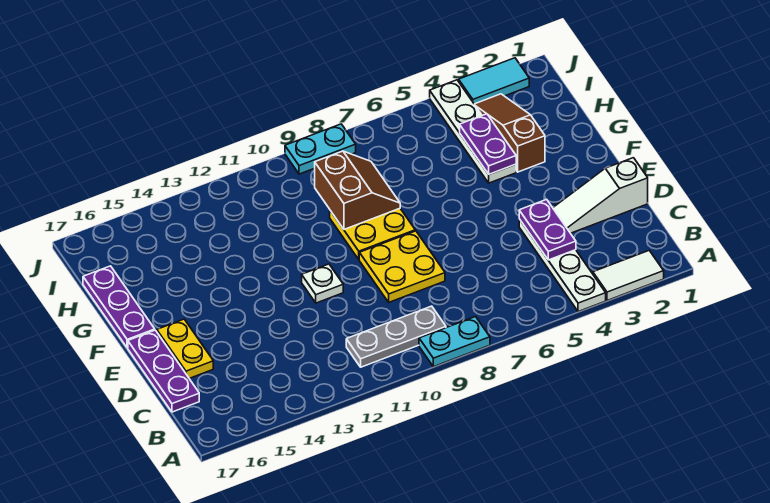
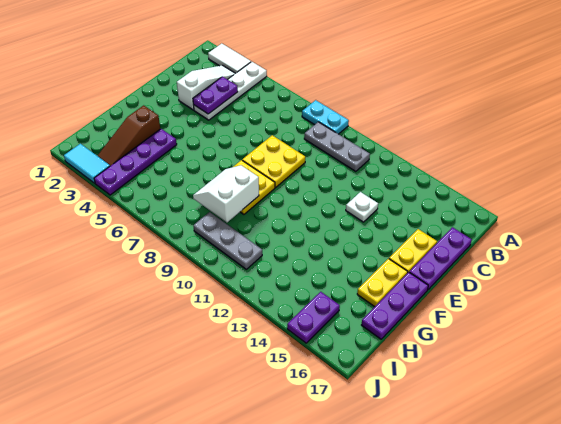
white 1x3 slope [553,158,648,233] -> white 1x3 slope turned to [177,65,235,110]
white 1x1 plate [302,264,343,303] -> white 1x1 plate moved to [346,192,378,222]
none -> yellow 1x2 plate [357,259,408,307]
white 1x4 plate [430,80,516,183] -> purple 1x4 plate [94,129,177,195]
purple 1x2 plate [460,114,516,174] -> purple 1x2 plate moved to [287,292,340,343]
brown 2x2 slope [315,151,400,229] -> white 2x2 slope [193,165,259,222]
none -> grey 1x3 plate [193,212,262,269]
cyan 1x2 plate [285,124,356,174] -> none

